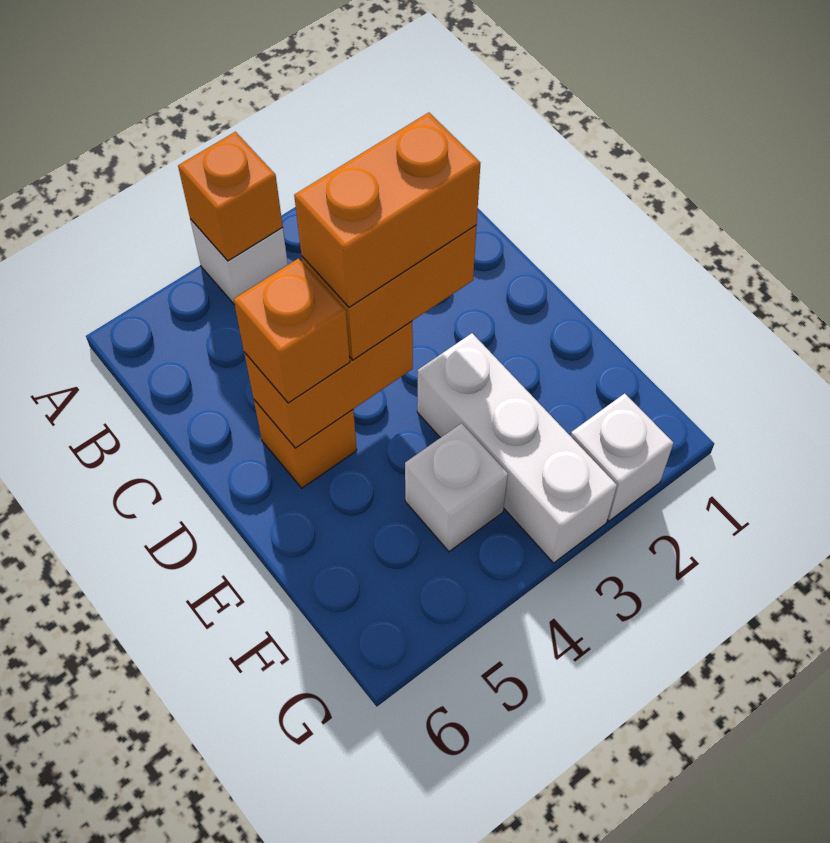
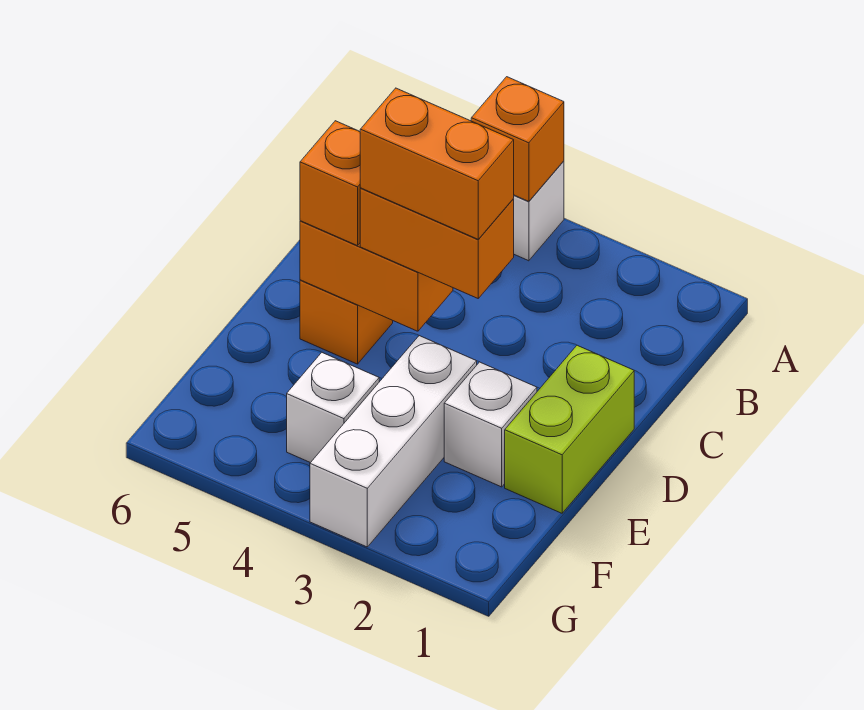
none -> lime 1x2 brick [505,345,634,513]
white 1x1 brick [571,393,674,521] -> white 1x1 brick moved to [444,362,537,487]

